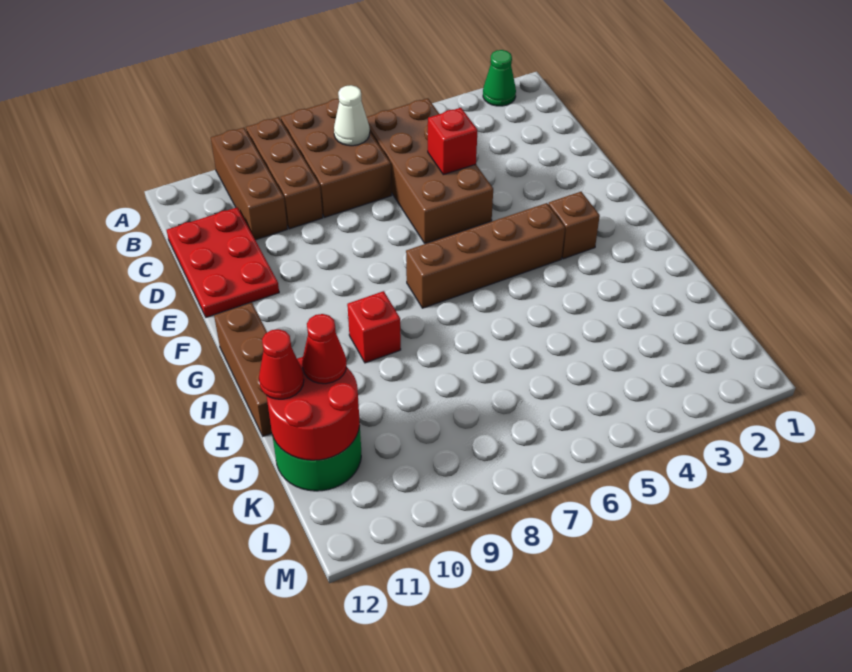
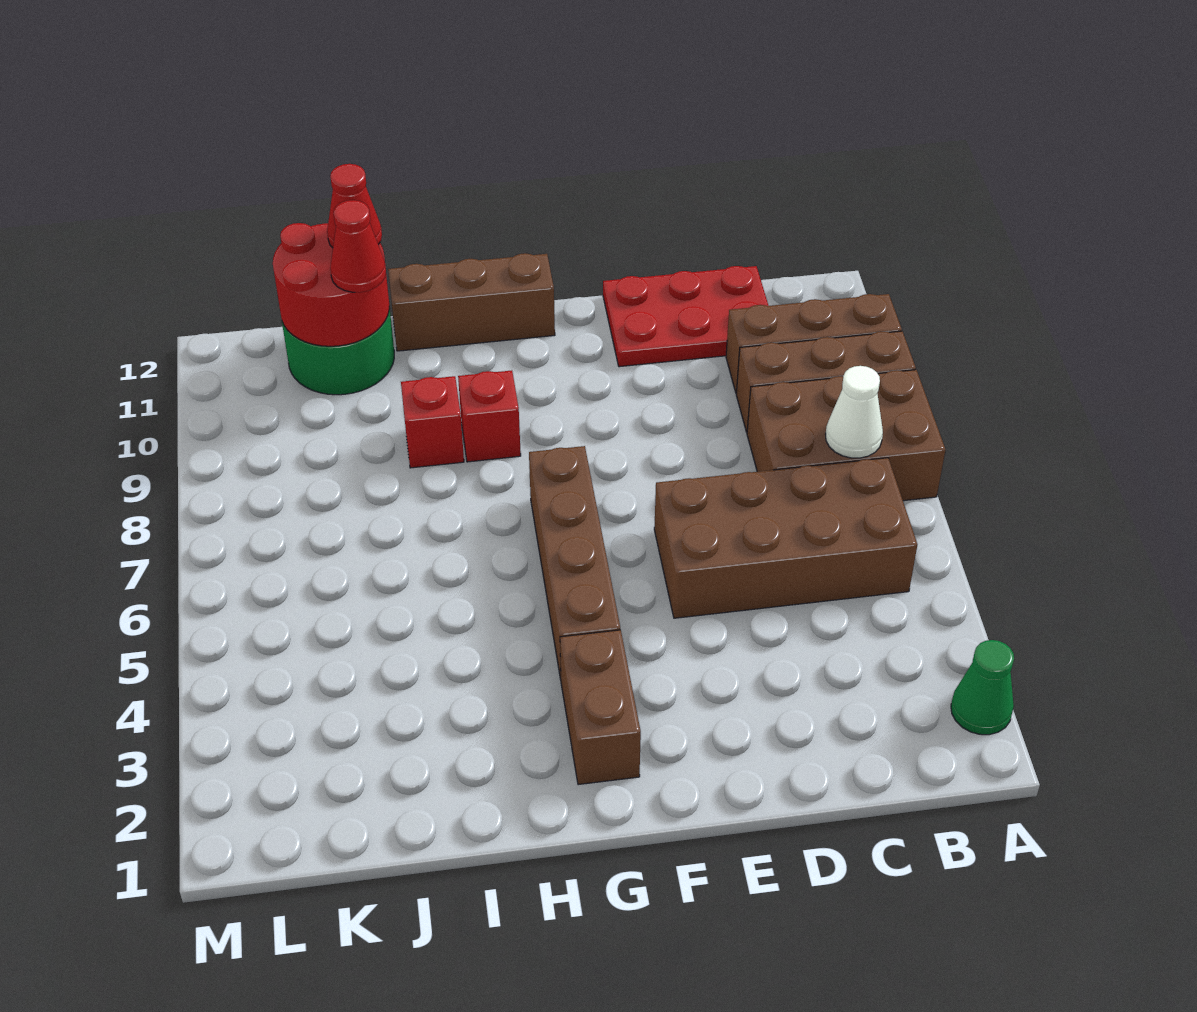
red 1x1 brick [428,108,477,175] -> red 1x1 brick moved to [401,376,464,468]
brown 1x1 brick [548,192,600,259] -> brown 1x2 brick [560,630,641,785]

